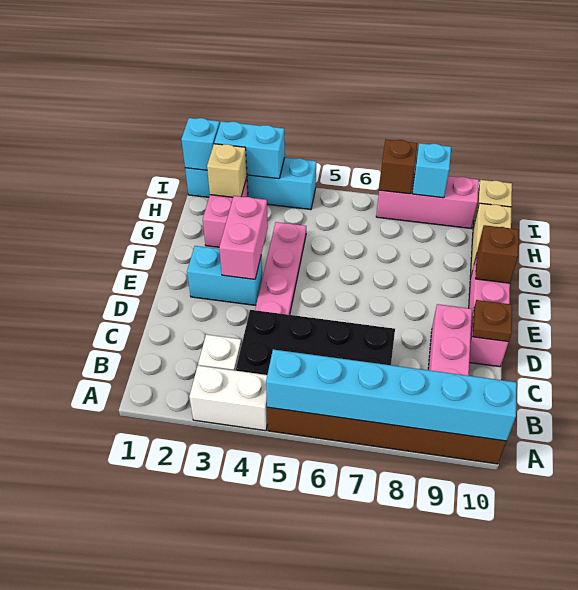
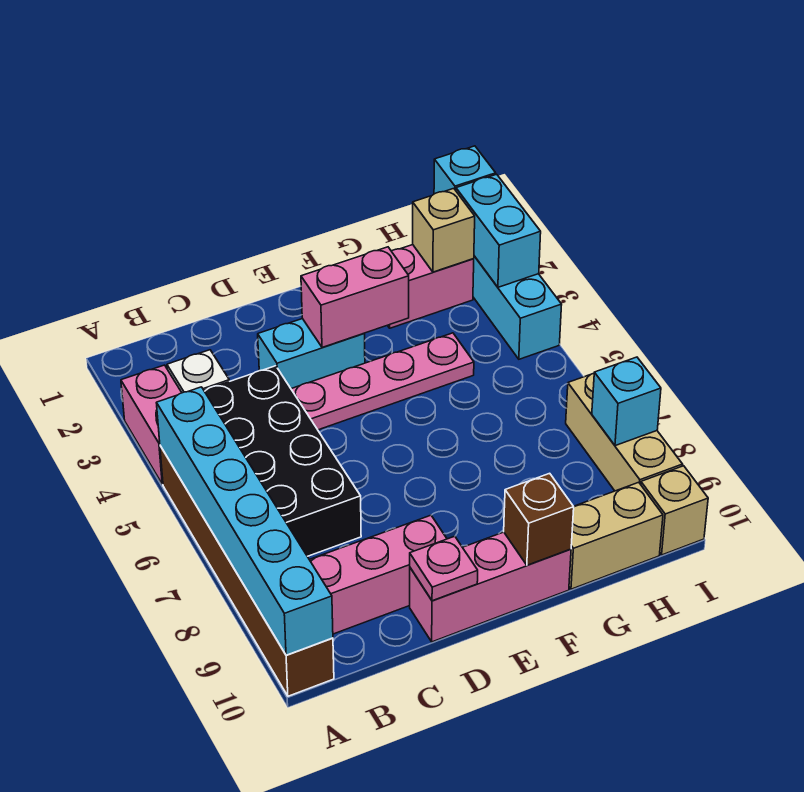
white 1x2 brick [189,366,268,431] -> pink 1x2 brick [121,365,182,484]
brown 1x1 plate [473,300,512,342] -> pink 1x1 plate [410,536,478,601]
cyan 1x2 brick [187,246,262,305] -> cyan 1x2 brick turned to [258,319,365,389]
pink 1x3 brick [376,172,479,228] -> tan 1x3 brick [566,373,683,491]
brown 1x1 brick [379,140,417,194] -> none

